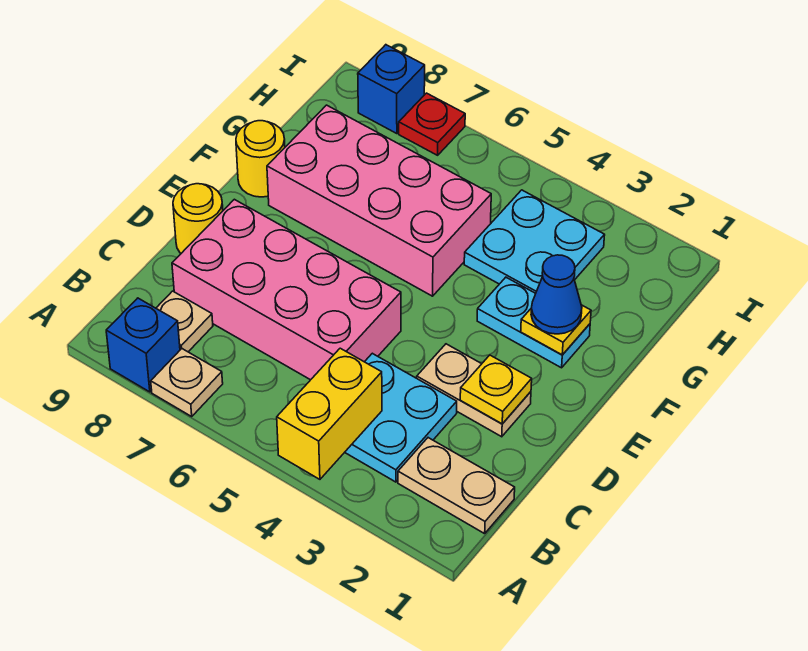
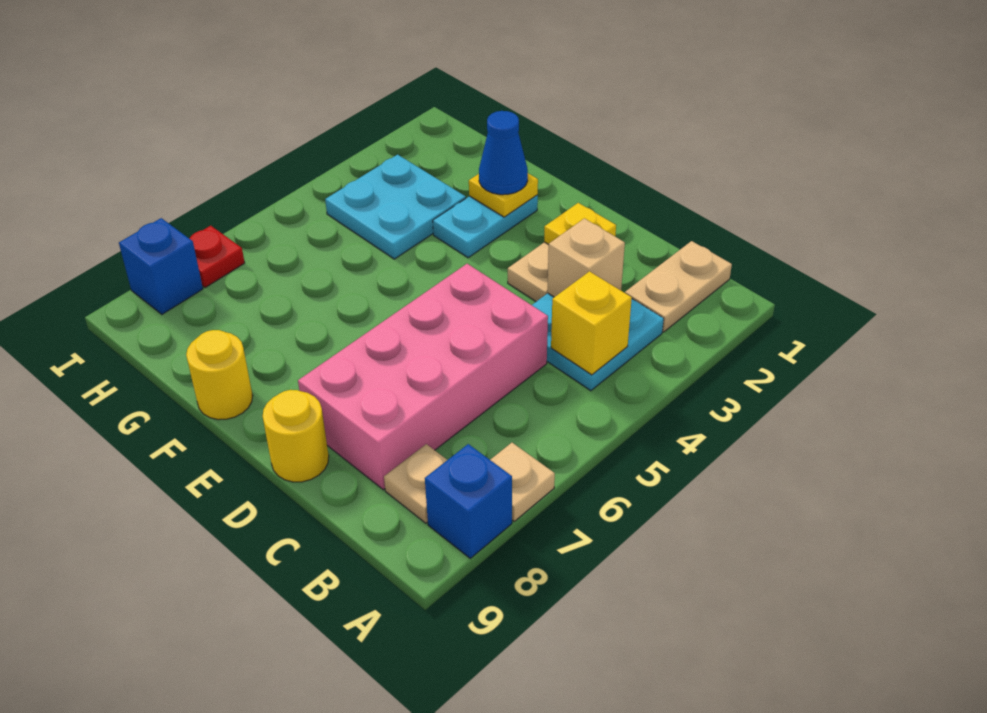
yellow 1x2 brick [277,348,382,479] -> yellow 1x1 brick [551,271,632,375]
none -> tan 1x1 brick [547,219,625,297]
pink 2x4 brick [267,105,491,296] -> none

